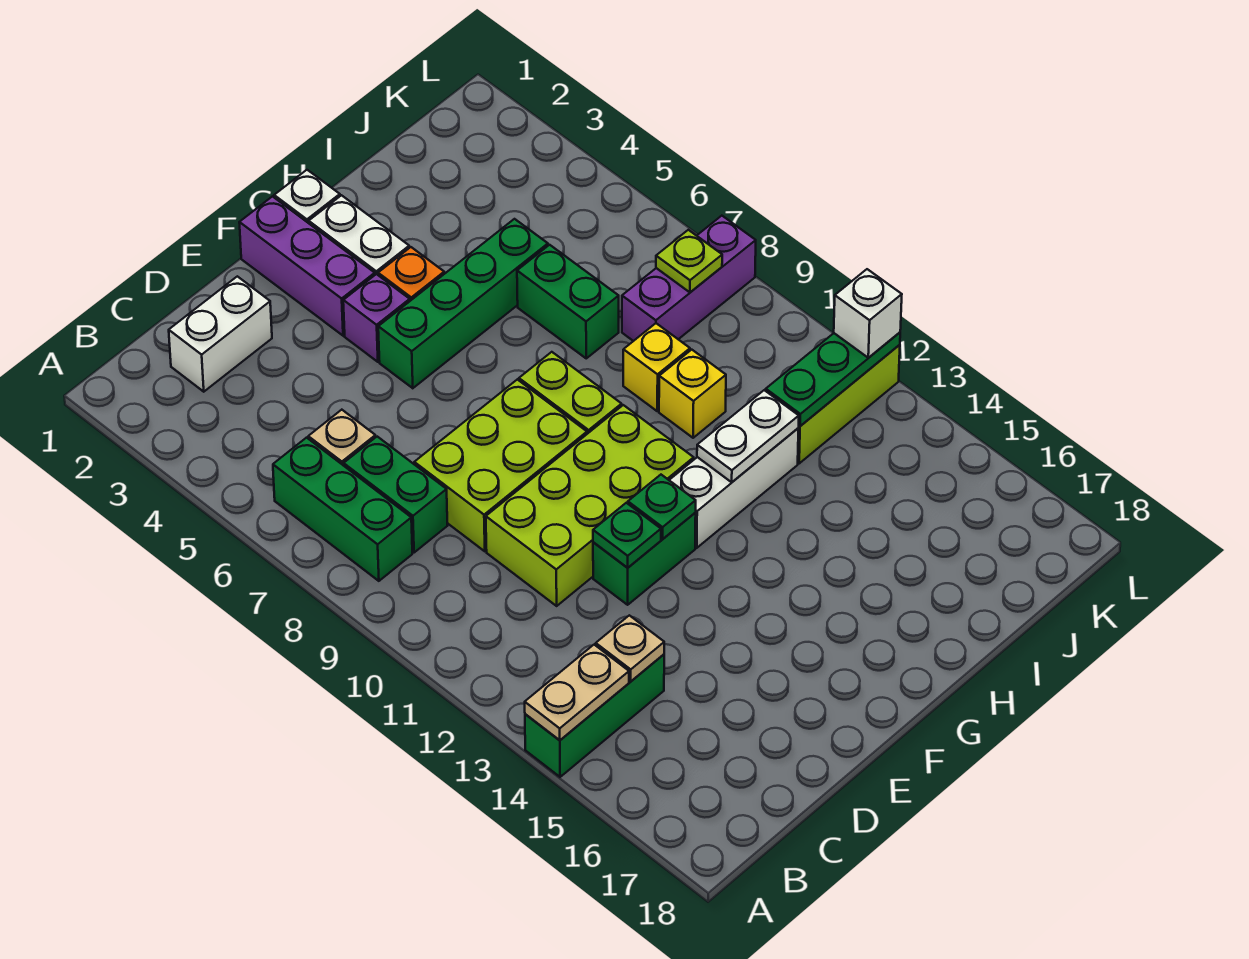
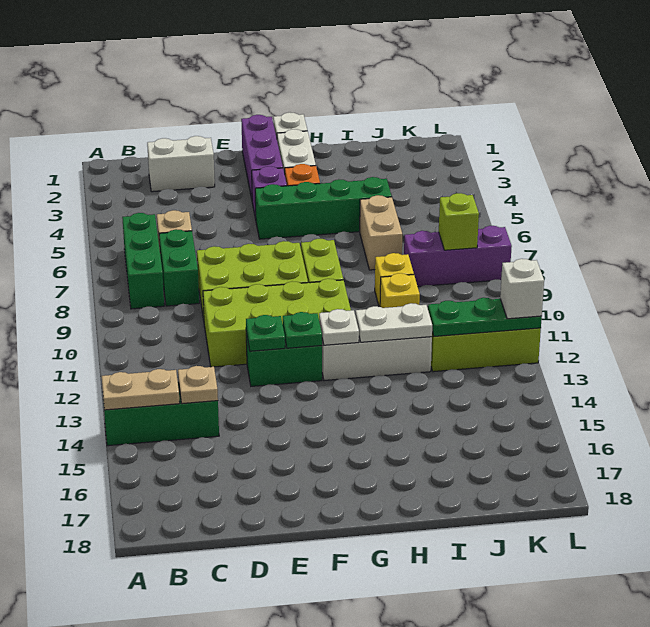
none -> white 1x1 plate [319,309,359,345]
green 1x2 brick [517,245,619,358] -> tan 1x2 brick [360,195,402,270]
lime 1x1 plate [656,230,722,292] -> lime 1x1 brick [439,193,479,250]

